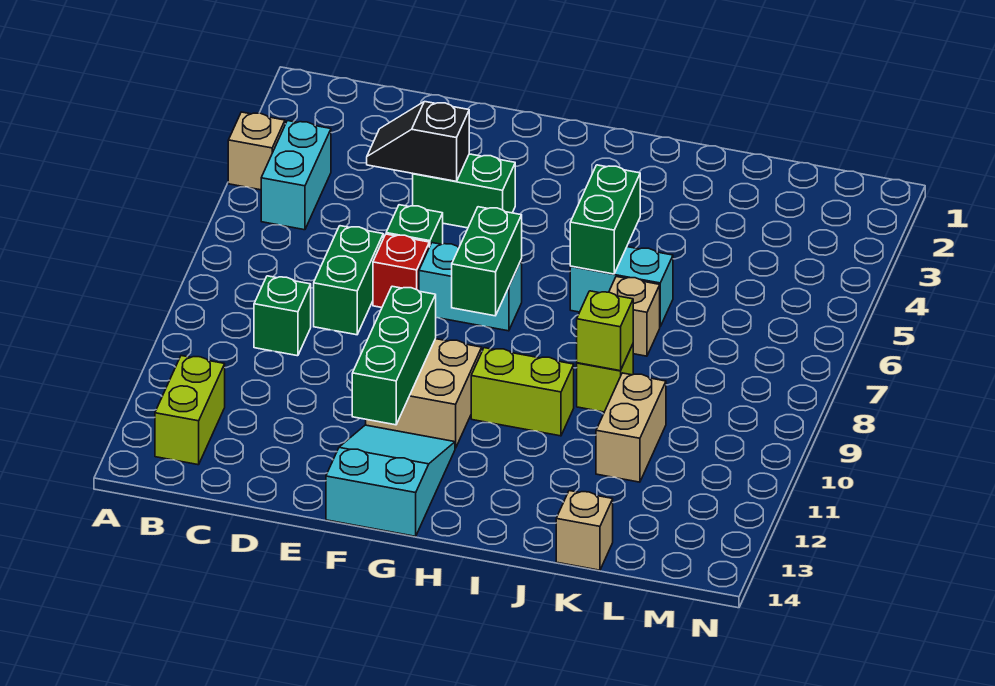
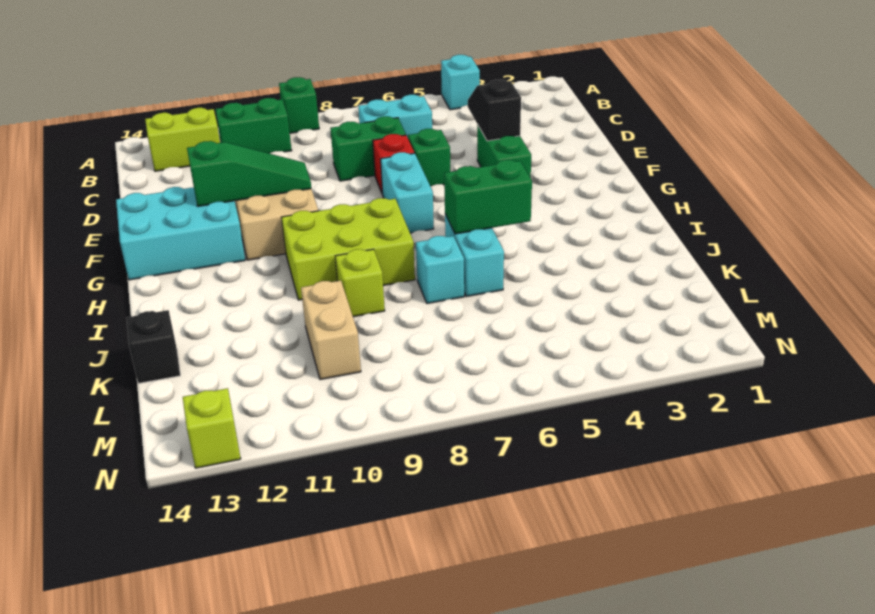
tan 1x1 brick [228,112,285,190] -> cyan 1x1 brick [441,55,480,110]
cyan 1x2 brick [261,121,331,230] -> cyan 1x2 brick moved to [358,95,432,138]
green 1x1 brick [254,276,311,356] -> green 1x1 brick moved to [279,77,319,133]
green 1x3 brick [352,286,436,425] -> green 1x3 slope [187,141,311,206]
cyan 2x3 slope [326,425,455,536] -> cyan 2x3 brick [116,187,245,280]
green 1x2 brick [452,207,522,316] -> green 1x2 brick moved to [216,98,292,154]
lime 1x2 brick [471,348,574,436] -> lime 2x3 brick [281,198,415,300]
tan 1x1 brick [609,277,660,356] -> cyan 1x1 brick [416,236,464,304]
lime 1x1 brick [577,291,633,371] -> lime 1x1 brick moved to [183,388,241,468]
tan 1x2 brick [596,373,666,482] -> tan 1x2 brick turned to [301,281,361,380]
tan 1x1 brick [556,491,613,570] -> black 1x1 brick [126,310,180,383]

